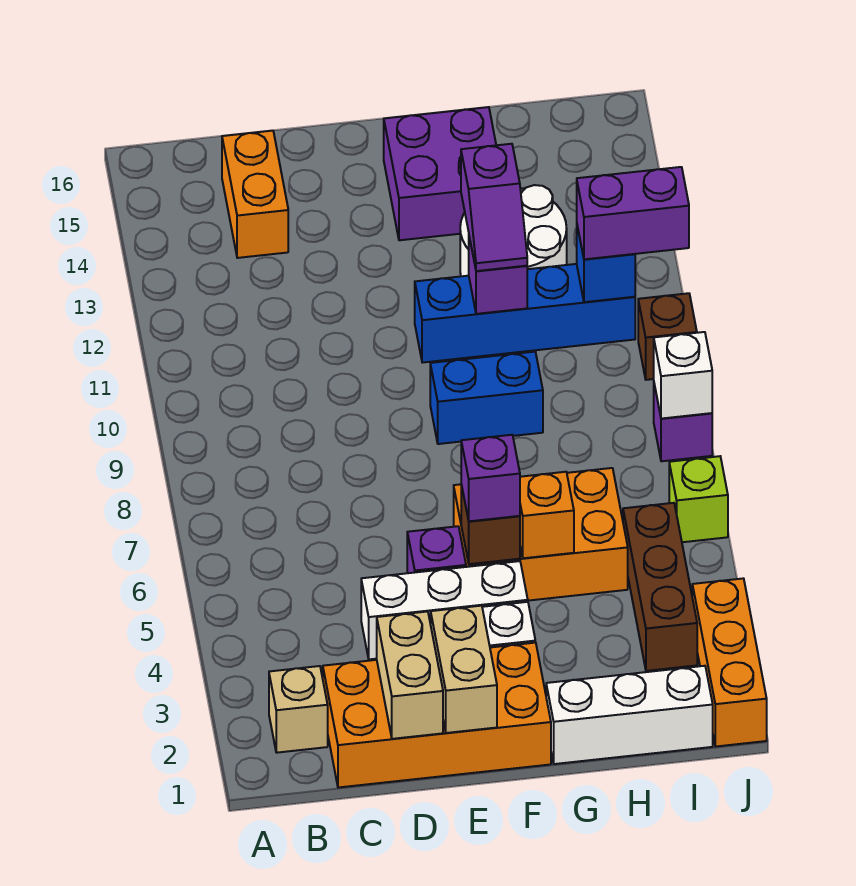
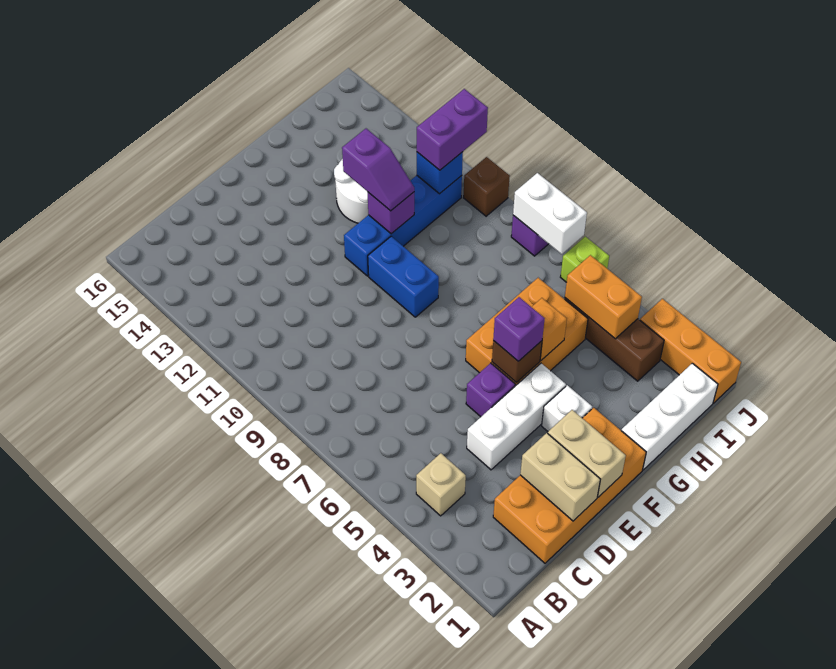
tan 1x1 brick [269,666,328,753] -> tan 1x1 brick moved to [416,453,466,516]
orange 1x2 brick [222,131,288,258] -> orange 1x2 brick moved to [565,255,642,339]
blue 1x2 brick [430,352,543,444] -> blue 1x2 brick turned to [368,236,439,317]
purple 2x2 brick [384,107,496,240] -> none
white 1x1 brick [654,332,712,419] -> white 1x2 brick [513,173,587,254]

